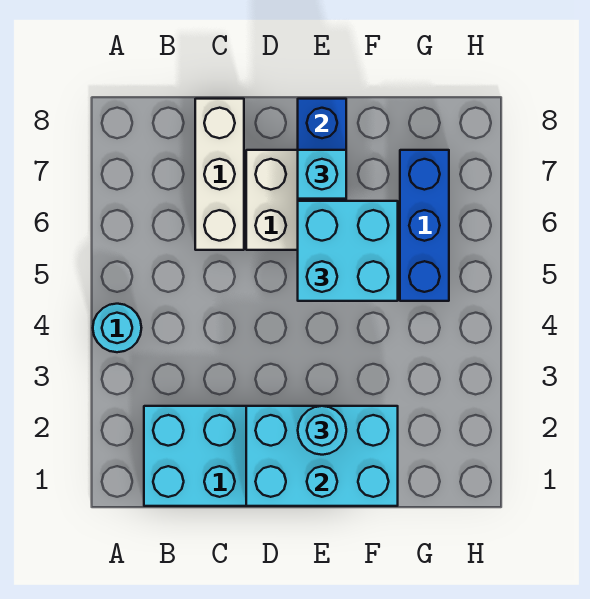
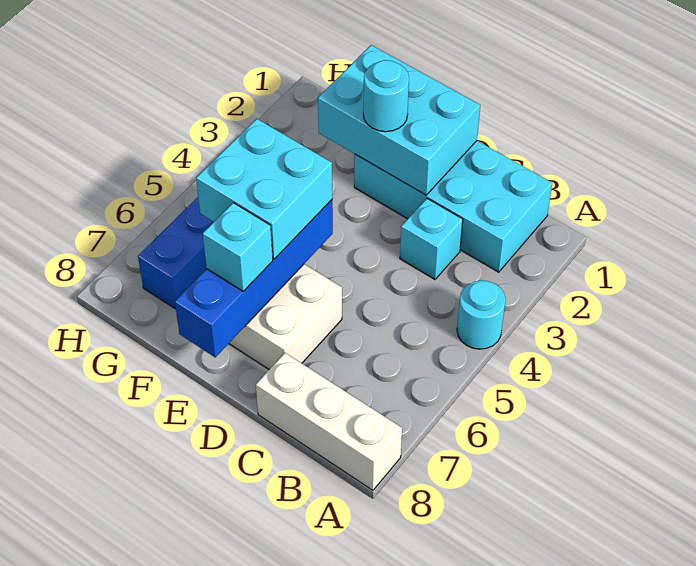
none -> cyan 1x1 brick [400,199,463,279]
white 1x3 brick [195,99,244,250] -> white 1x3 brick turned to [256,353,402,490]

